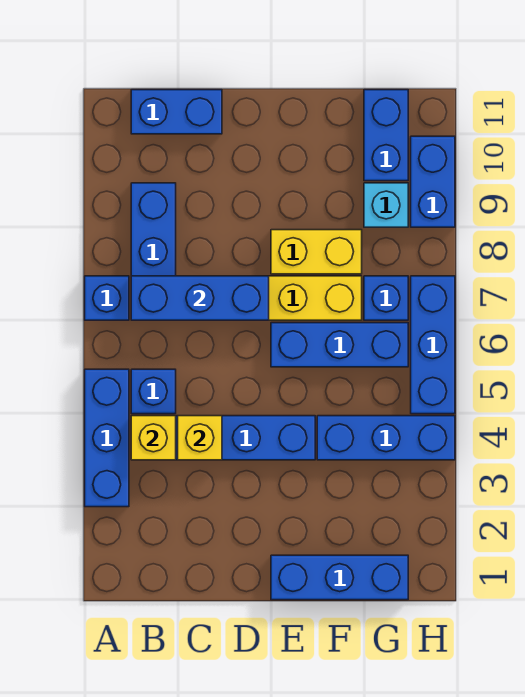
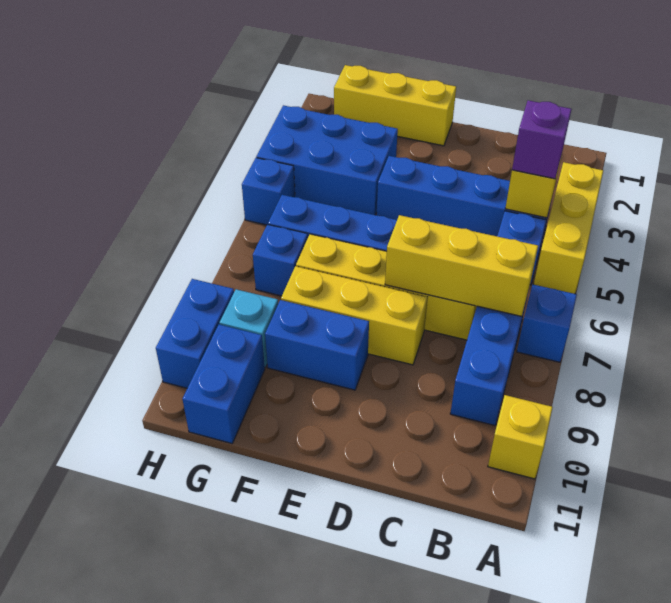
blue 1x3 brick [85,369,129,507] -> yellow 1x3 brick [534,162,603,294]
none -> purple 1x1 brick [512,100,572,179]
blue 1x3 brick [131,276,269,320] -> yellow 1x3 brick [385,215,538,316]
blue 1x2 brick [131,90,222,134] -> blue 1x2 brick moved to [265,300,369,390]
yellow 1x1 brick [178,416,222,460] -> yellow 1x1 brick moved to [488,395,553,479]
blue 1x3 brick [271,555,408,600] -> yellow 1x3 brick [334,65,456,146]
yellow 1x2 brick [271,230,362,274] -> yellow 1x3 brick [281,266,428,365]
blue 1x3 brick [317,416,455,460] -> blue 2x3 brick [256,105,398,215]
blue 1x3 brick [411,276,455,414] -> blue 1x1 brick [242,158,295,225]

